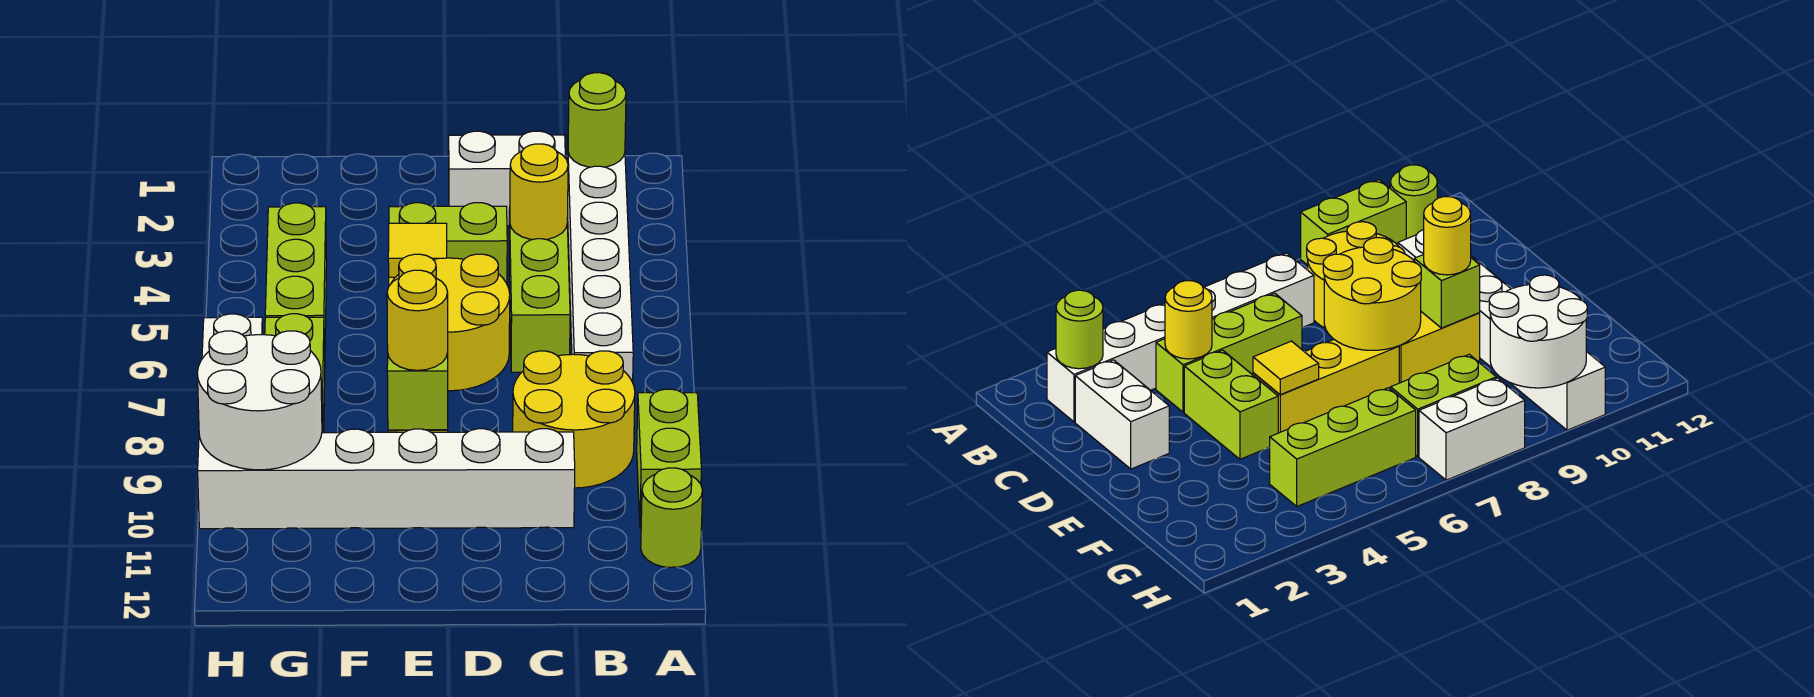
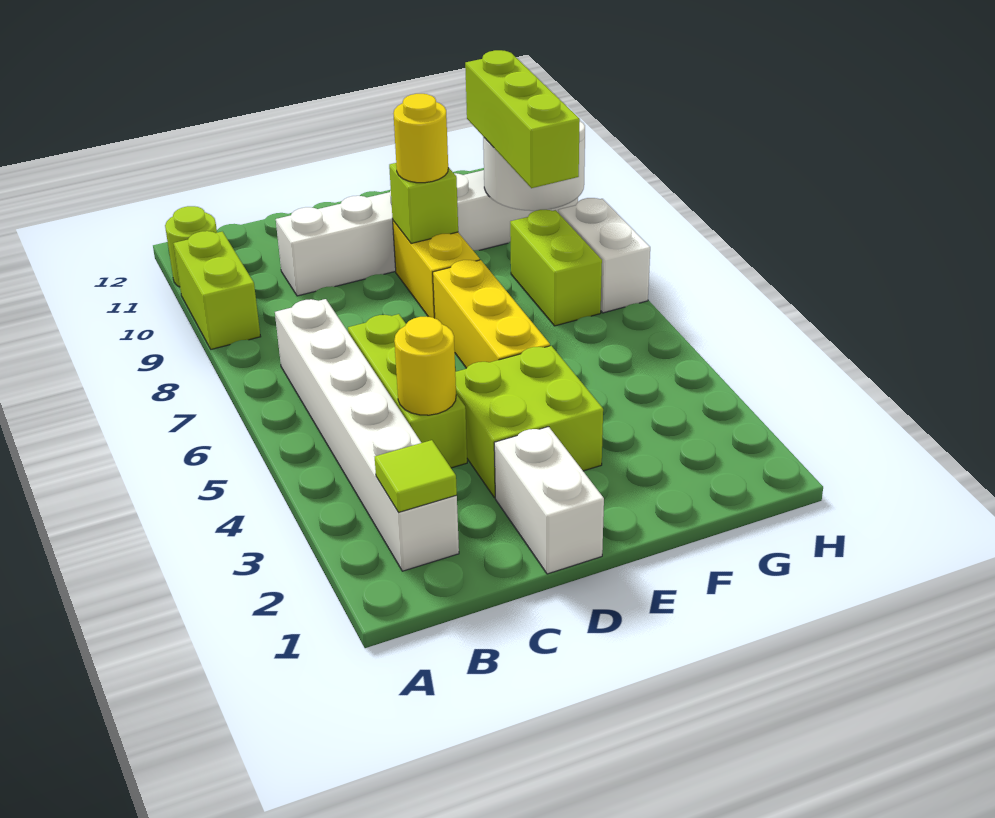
lime 1x1 round brick [568,73,626,167] -> lime 1x1 tile [375,440,457,513]
yellow 2x2 round brick [513,351,635,488] -> none
white 1x2 brick [449,131,565,226] -> white 1x2 brick turned to [494,427,604,574]
lime 1x2 brick [389,203,507,283] -> lime 2x2 brick [455,346,603,498]
yellow 2x2 round brick [392,254,510,391] -> none
yellow 1x1 tile [388,223,447,277] -> none
lime 1x3 brick [265,203,327,358] -> lime 1x3 brick moved to [465,50,580,188]

